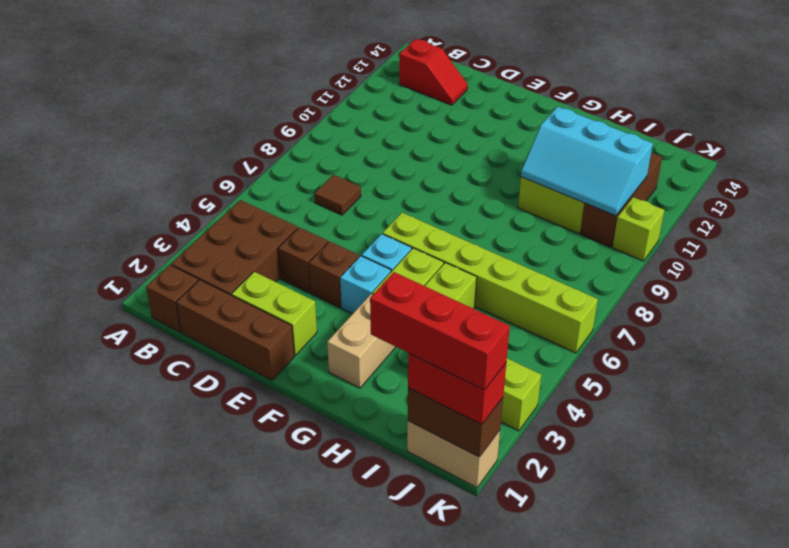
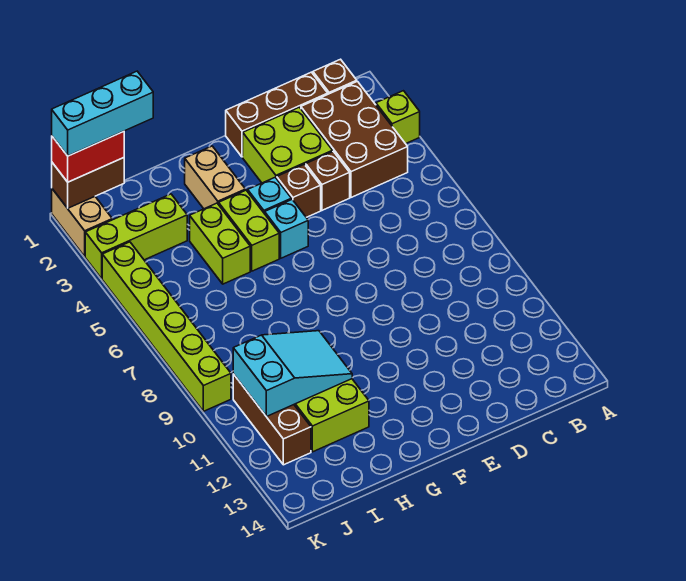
red 1x2 slope [399,39,468,105] -> none
brown 1x1 tile [314,175,361,215] -> none
lime 1x2 brick [232,272,317,355] -> lime 2x2 brick [243,107,333,183]
lime 1x6 brick [383,213,598,353] -> lime 1x6 brick turned to [102,242,231,411]
cyan 2x3 slope [521,107,653,216] -> cyan 2x3 slope turned to [233,331,352,417]
red 1x3 brick [370,272,510,390] -> cyan 1x3 brick [52,71,153,156]
tan 1x2 brick [407,421,500,488] -> tan 1x2 brick turned to [52,189,112,256]
lime 1x1 brick [612,197,664,261] -> lime 1x1 brick moved to [376,91,420,144]

